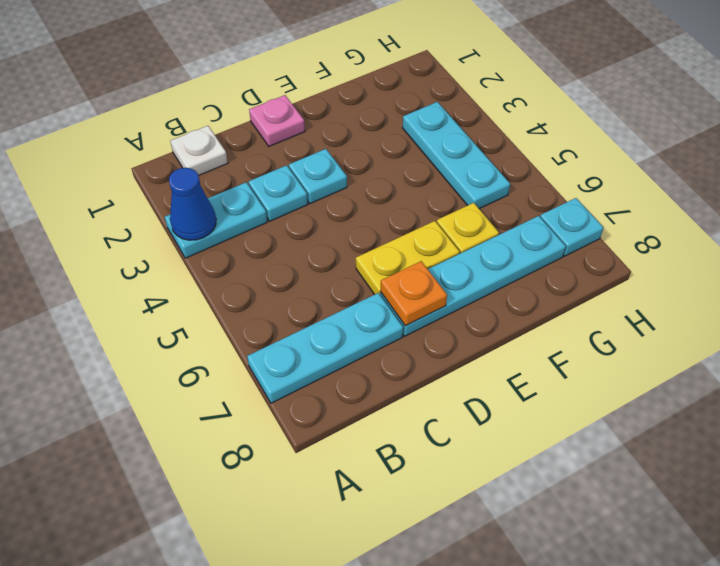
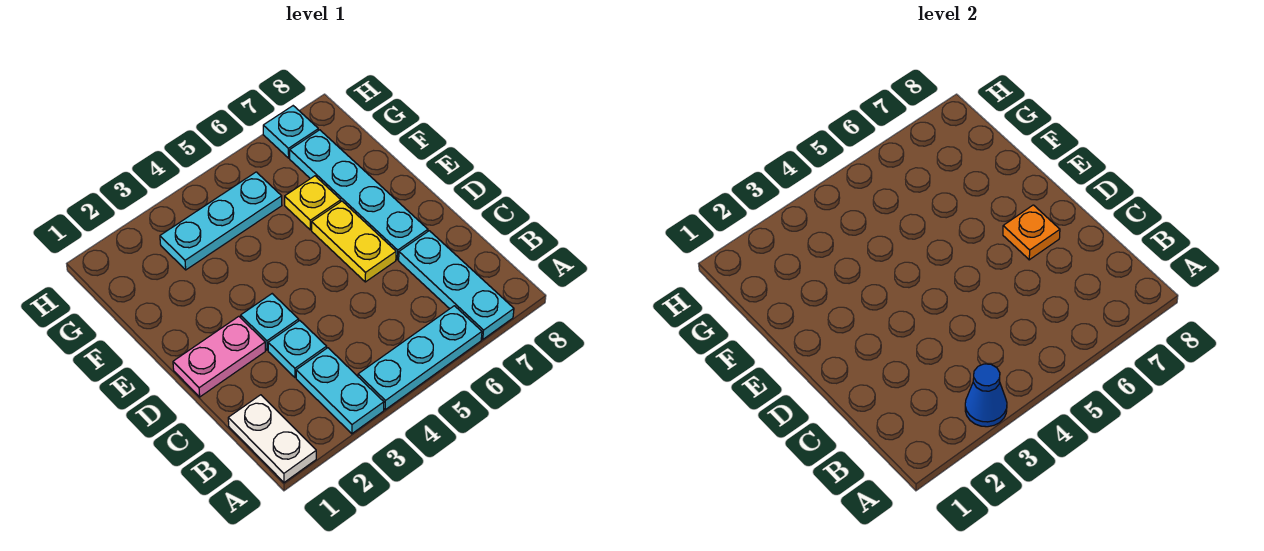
none -> cyan 1x3 plate [358,306,482,410]
white 1x1 plate [170,126,228,176] -> white 1x2 plate [228,395,316,482]
pink 1x1 plate [249,95,305,146] -> pink 1x2 plate [173,316,265,397]

